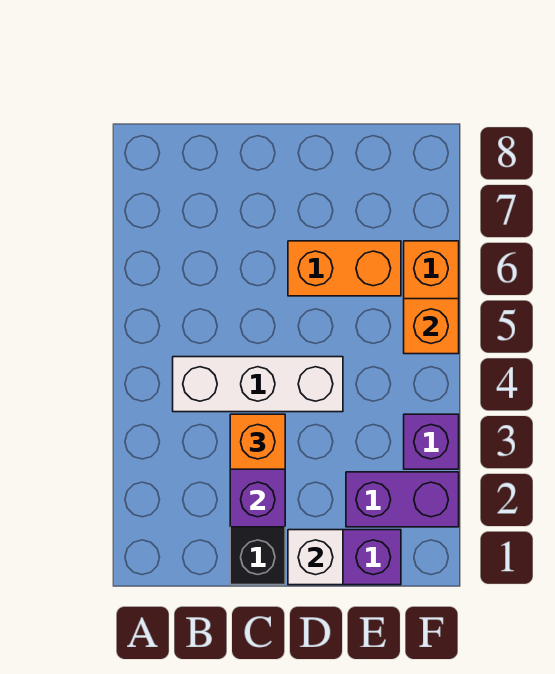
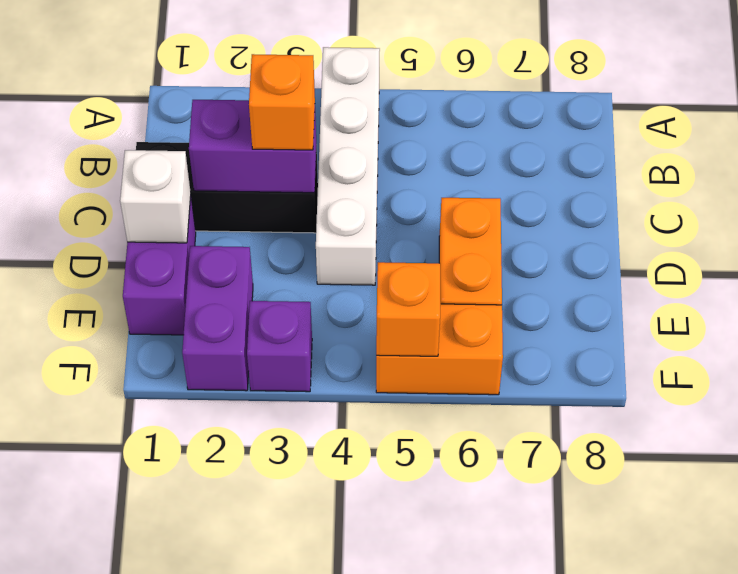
white 1x3 brick [173,357,343,412] -> white 1x4 brick [316,47,380,285]

